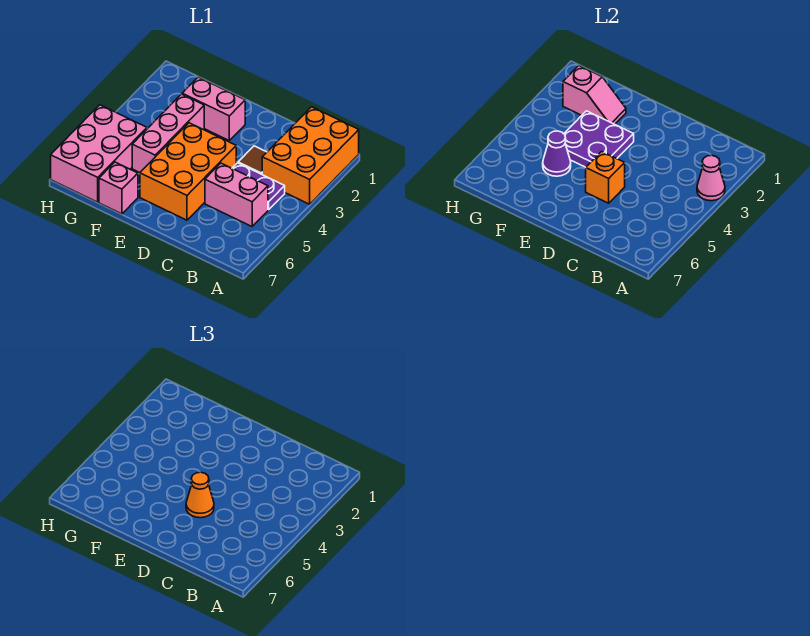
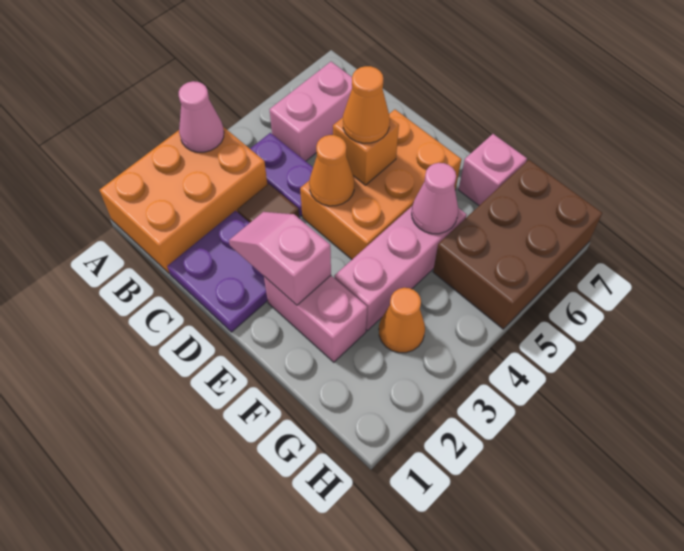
pink 1x2 brick [205,163,268,226] -> pink 1x2 brick turned to [270,62,352,161]
none -> orange 1x1 cone [309,135,354,206]
purple 2x2 plate [564,111,634,167] -> purple 2x2 plate moved to [168,211,268,332]
pink 1x2 slope [563,66,626,124] -> pink 1x2 slope moved to [229,212,331,305]
purple 1x1 cone [543,131,571,176] -> pink 1x1 cone [412,163,458,234]
none -> orange 1x1 cone [379,288,425,353]
pink 2x3 brick [51,105,147,202] -> brown 2x3 brick [433,160,602,329]

